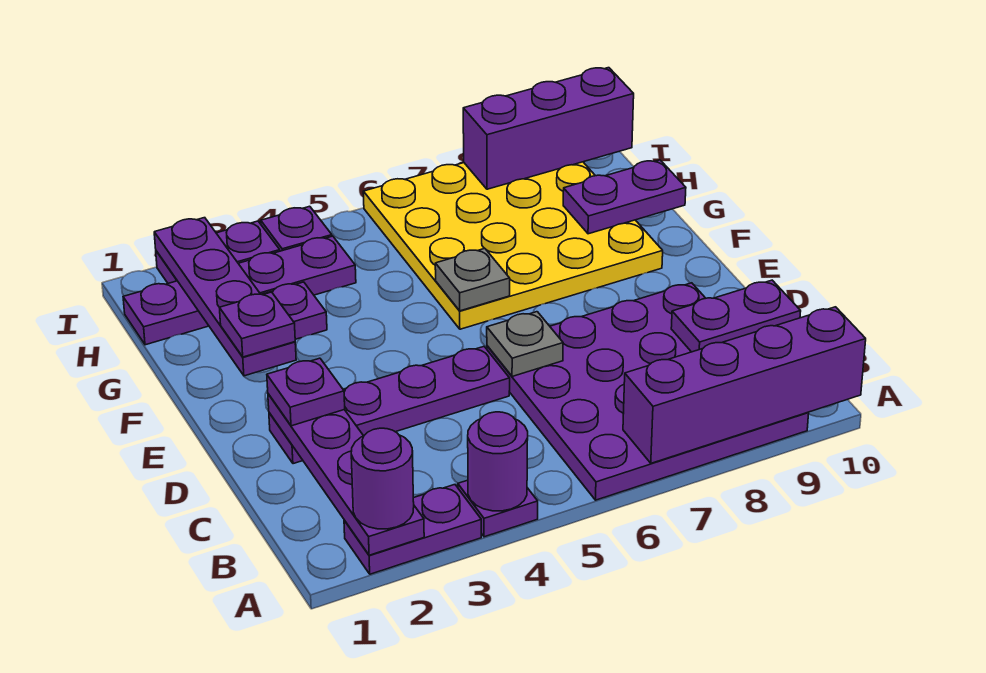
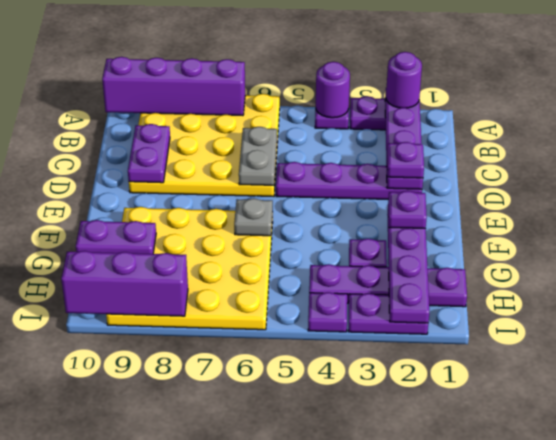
purple 4x4 plate [487,283,809,500] -> yellow 4x4 plate [129,94,280,196]
purple 1x2 plate [671,280,801,352] -> purple 1x2 plate turned to [128,124,170,183]
grey 1x1 plate [487,312,563,376] -> grey 1x2 plate [239,127,277,185]

